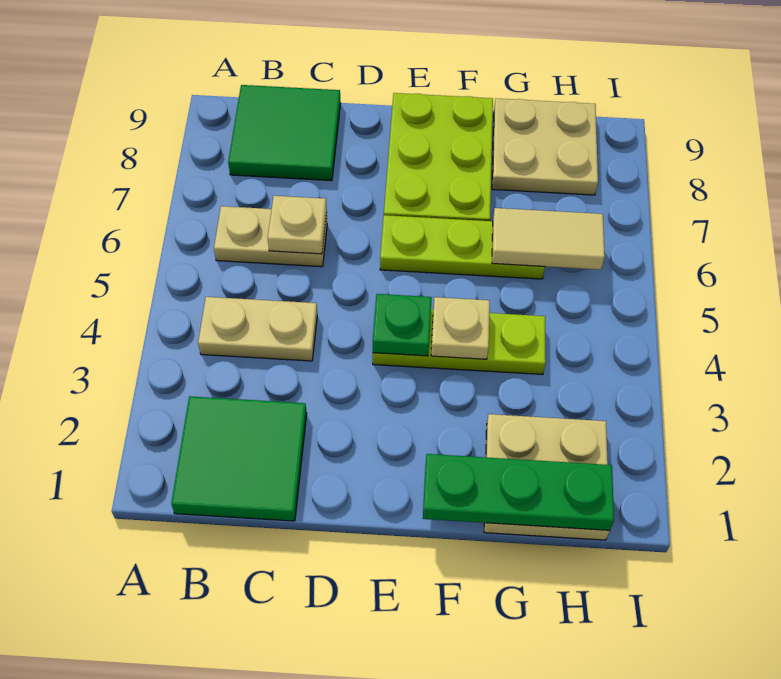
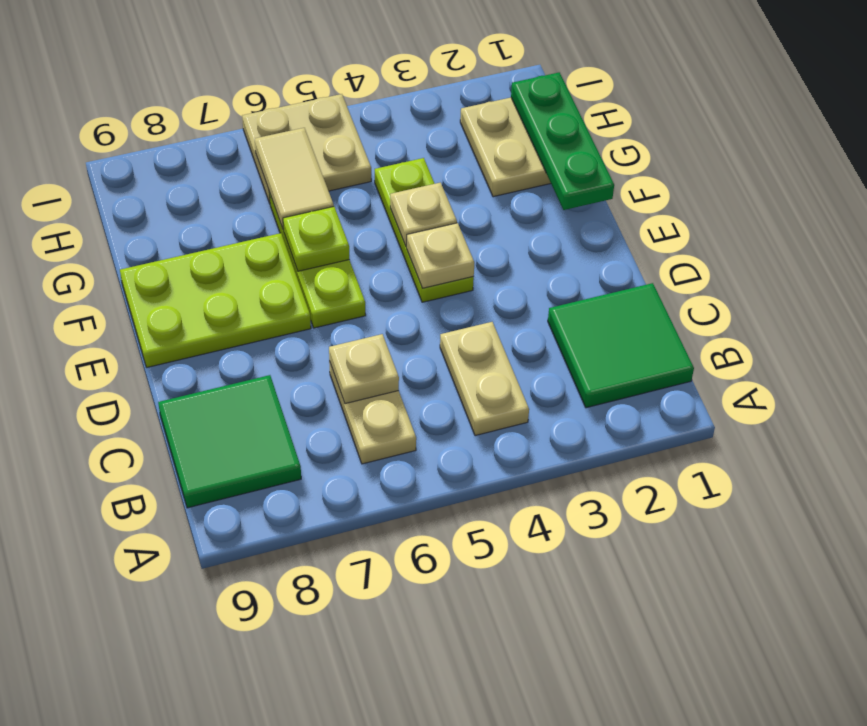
green 1x1 plate [373,294,432,356] -> tan 1x1 plate [407,223,474,288]
none -> lime 1x1 plate [283,207,349,271]
tan 2x2 plate [492,99,598,195] -> tan 2x2 plate moved to [242,94,371,203]

